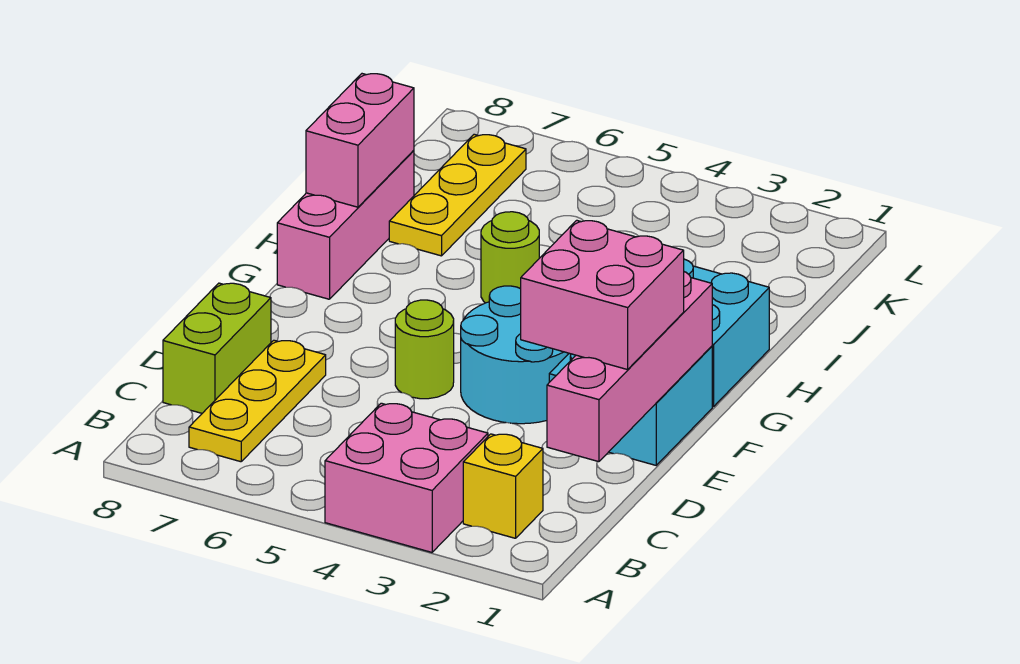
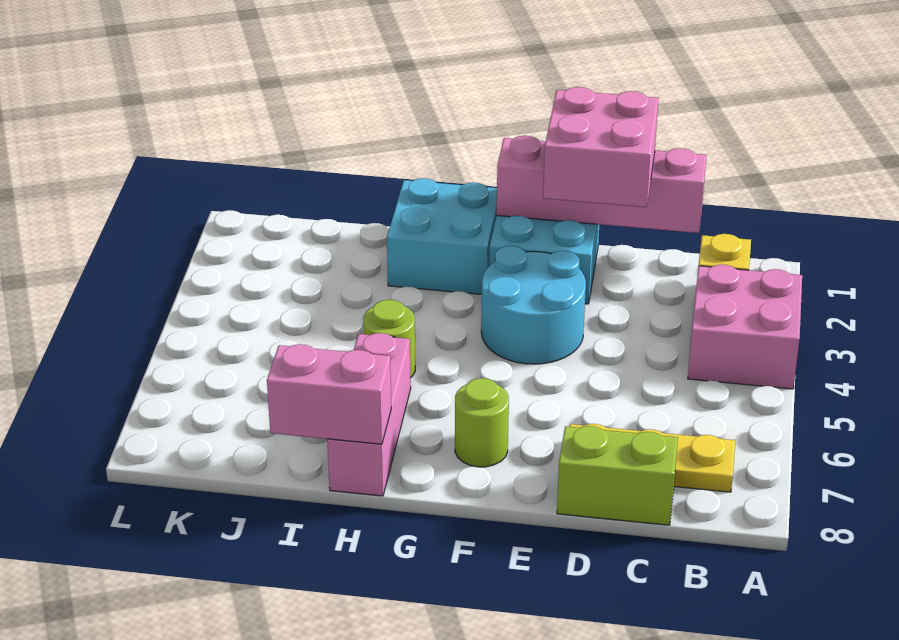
lime 1x1 round brick [395,300,454,399] -> lime 1x1 round brick moved to [455,378,509,467]
pink 1x3 brick [277,150,414,299] -> pink 1x3 brick turned to [327,333,411,496]
yellow 1x3 plate [389,134,526,256] -> none

